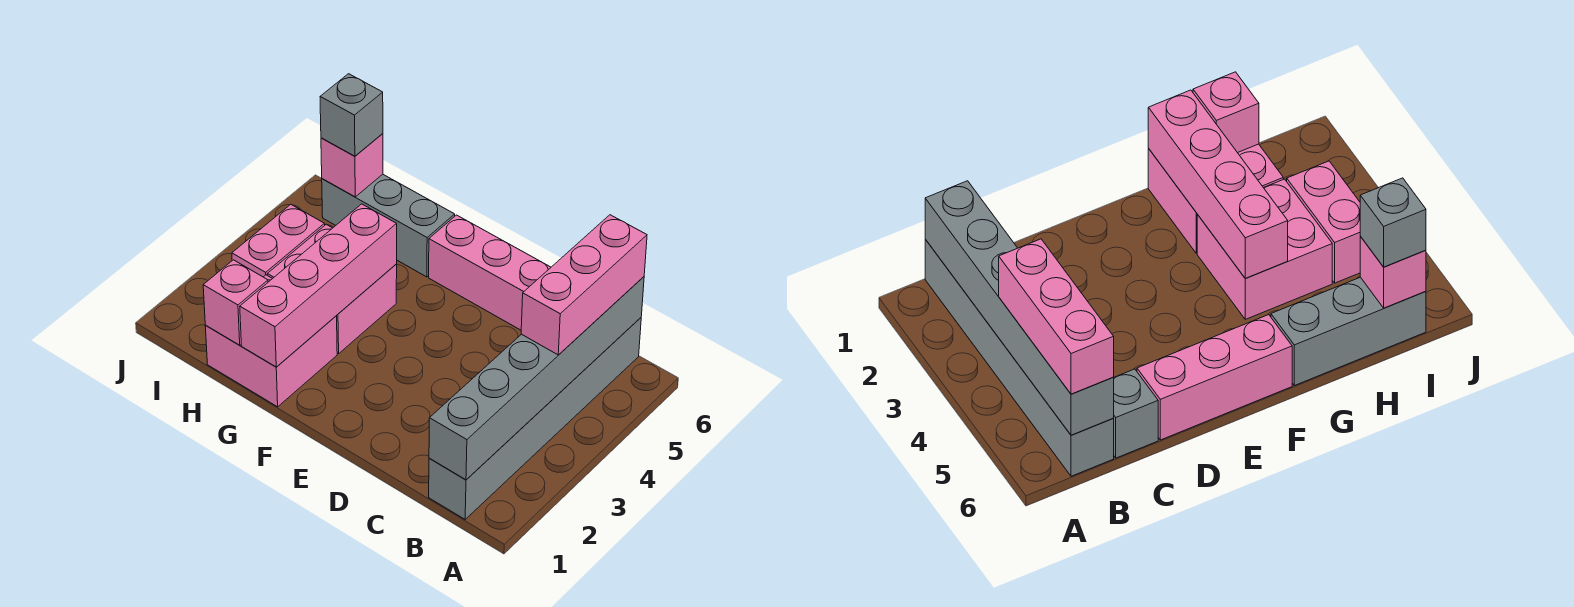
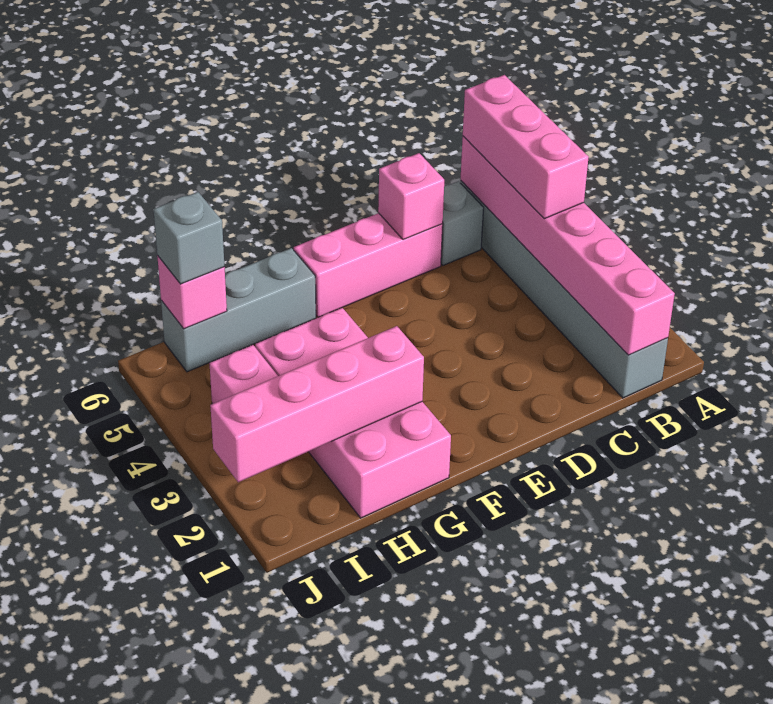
grey 1x6 brick [429,277,644,480] -> pink 1x6 brick [460,136,675,355]
pink 1x4 brick [240,204,397,367] -> pink 1x4 brick turned to [210,326,424,482]
pink 1x1 brick [203,260,268,345] -> pink 1x1 brick moved to [378,153,444,240]

